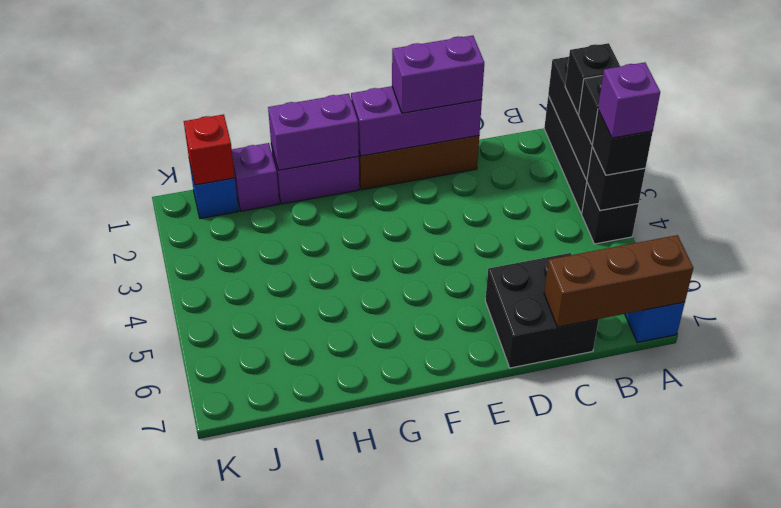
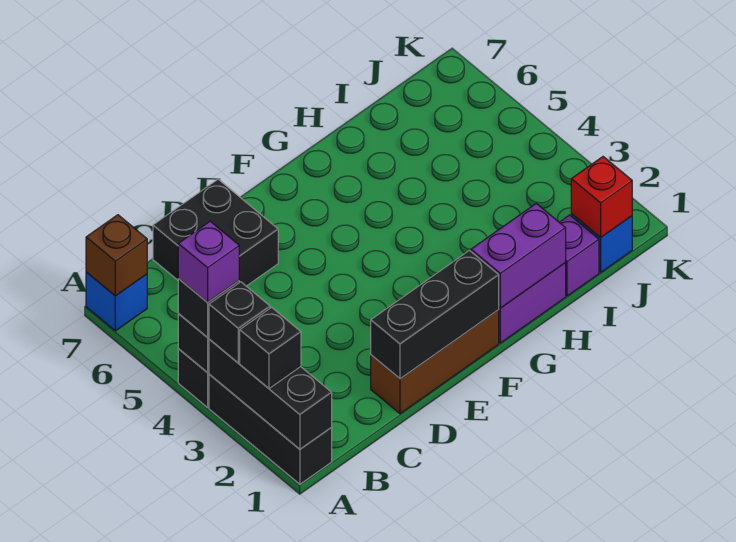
brown 1x3 brick [544,235,693,327] -> brown 1x1 brick [86,215,147,296]
purple 1x3 brick [351,86,482,156] -> black 1x3 brick [371,251,499,379]
purple 1x2 brick [392,36,484,113] -> none

